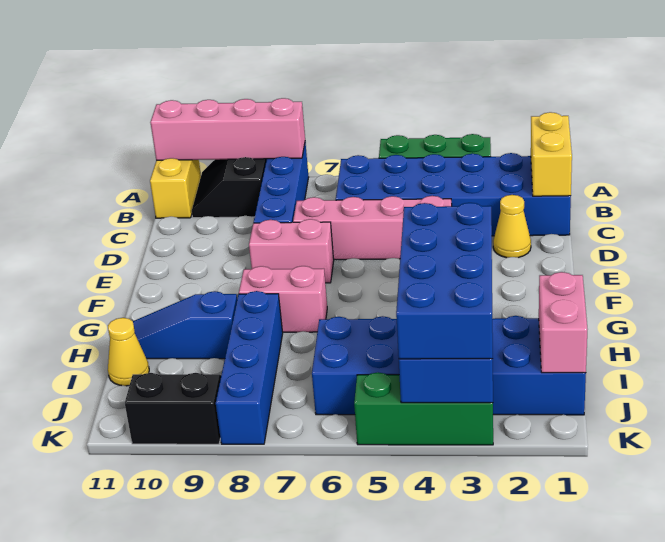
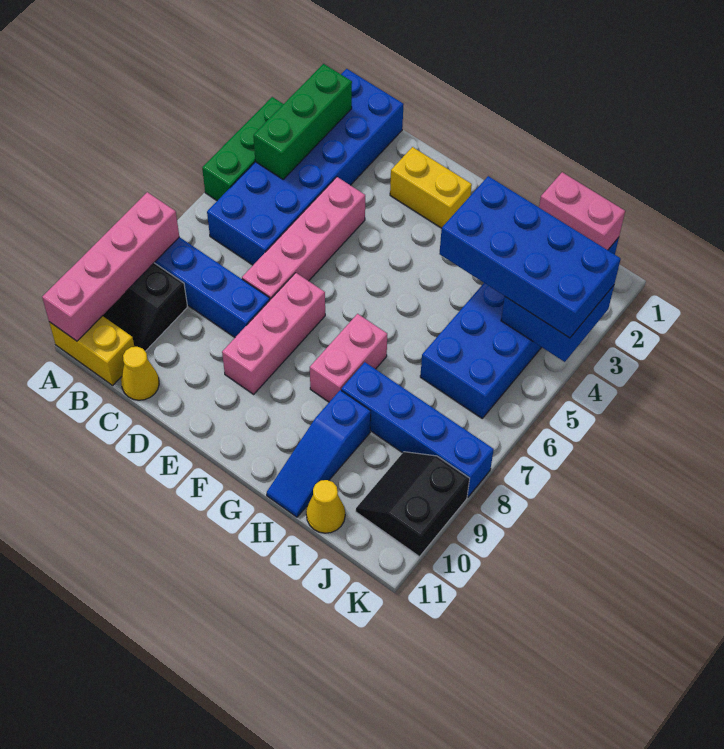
yellow 1x2 brick [531,112,572,196] -> yellow 1x2 brick moved to [390,147,472,228]
yellow 1x1 cone [493,195,531,258] -> yellow 1x1 cone moved to [121,347,159,400]
pink 1x2 brick [249,219,334,283] -> pink 1x3 brick [222,273,325,394]
green 1x3 brick [354,372,493,445] -> green 1x3 brick moved to [253,64,352,179]

